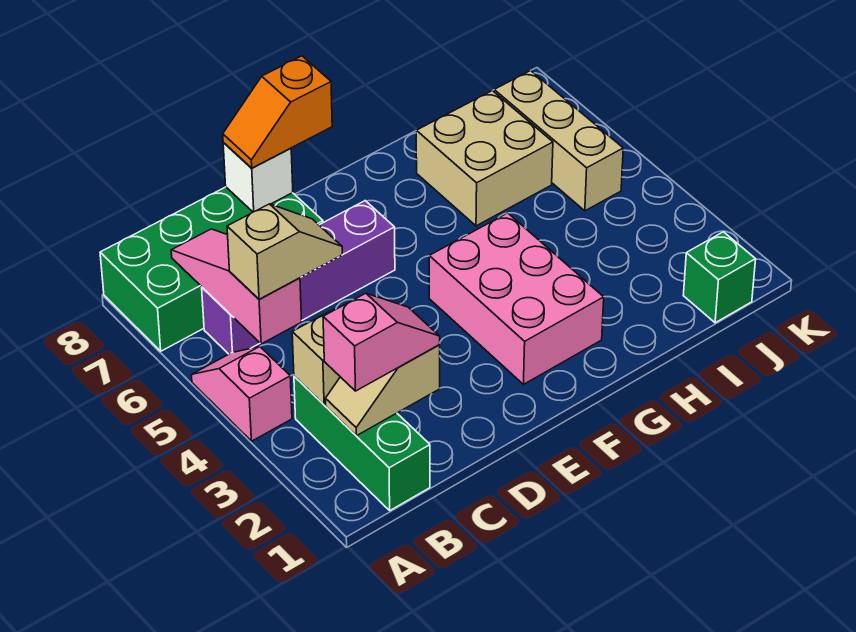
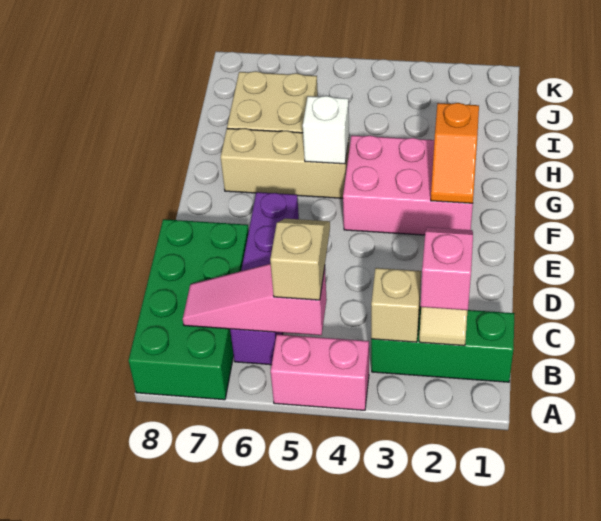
pink 1x2 slope [192,347,292,441] -> pink 1x2 brick [271,334,369,410]
white 1x1 brick [223,143,293,212] -> white 1x1 brick moved to [303,96,349,164]
orange 1x2 slope [223,56,332,168] -> orange 1x2 slope moved to [431,103,479,203]
green 1x1 brick [683,232,756,323] -> none
tan 1x3 brick [494,71,623,211] -> tan 1x3 brick moved to [221,128,349,198]

